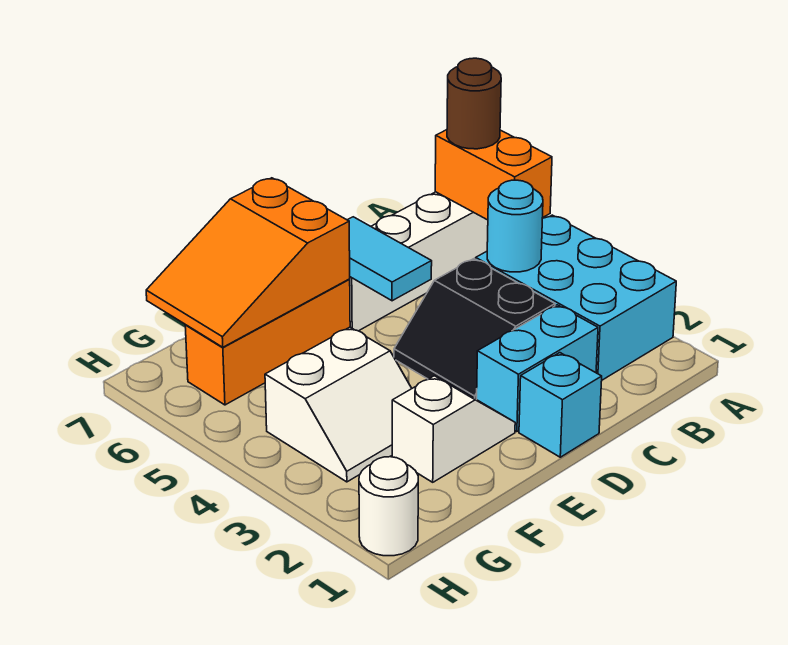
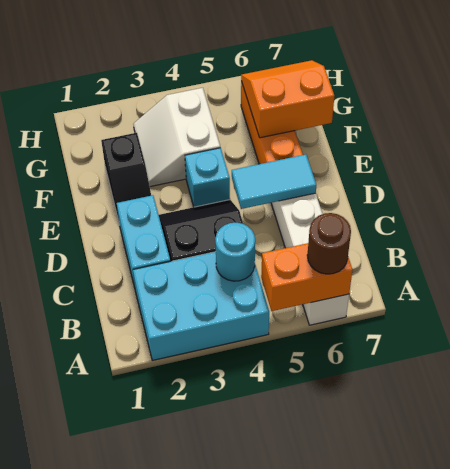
cyan 1x1 brick [519,353,602,457] -> cyan 1x1 brick moved to [185,148,230,207]
white 1x2 slope [392,376,515,482] -> black 1x2 slope [101,133,151,225]
orange 2x3 slope [146,178,350,347] -> orange 2x2 slope [241,60,334,138]
white 1x1 round brick [359,457,418,556] -> none

